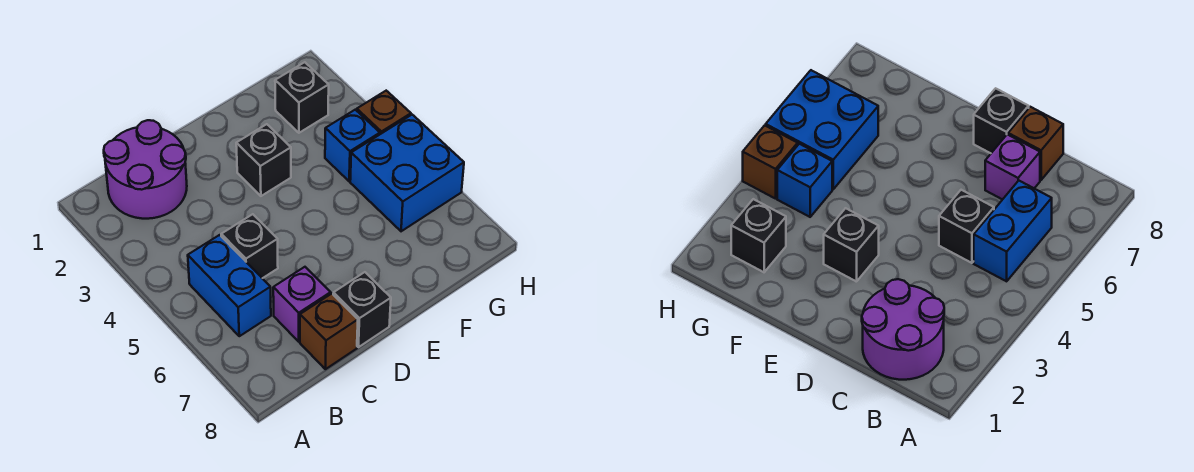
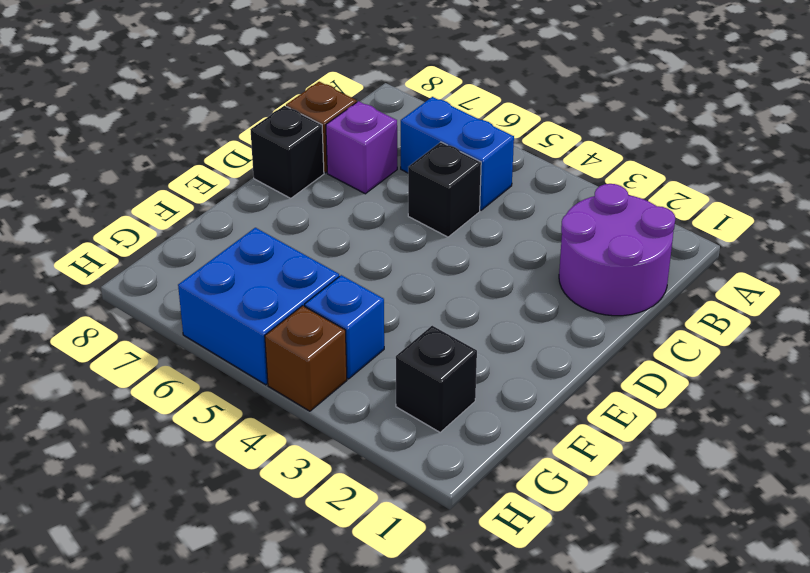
black 1x1 brick [236,124,291,196] -> none

